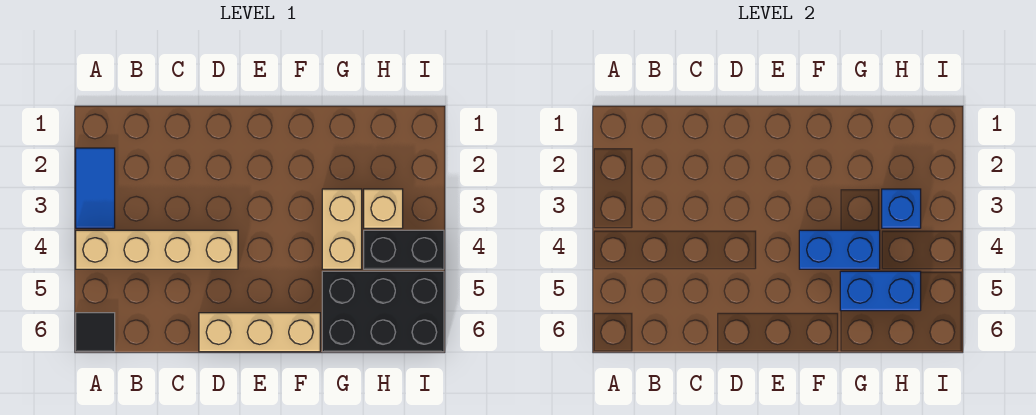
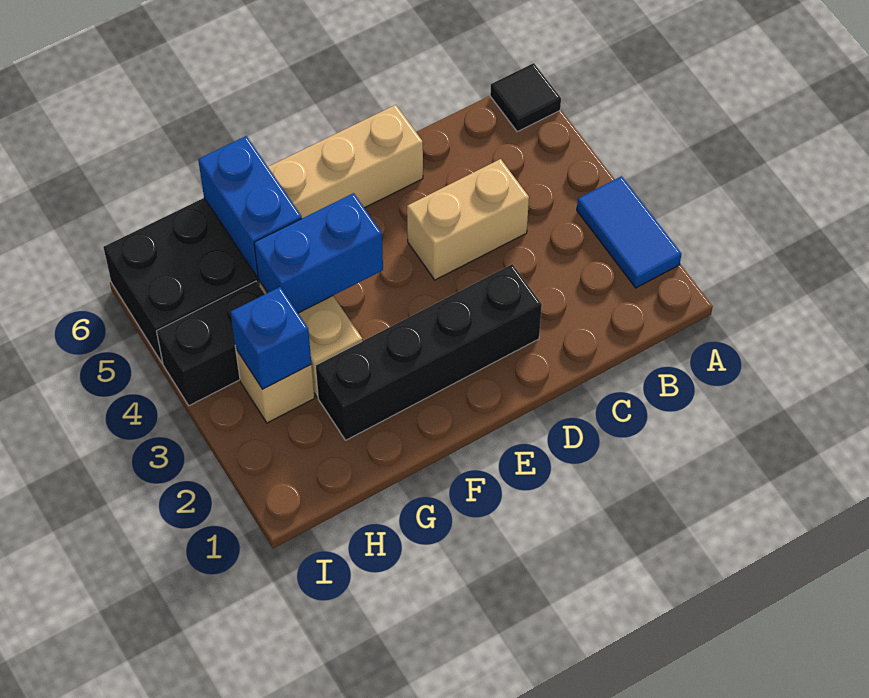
tan 1x4 brick [76,230,238,269] -> tan 1x2 brick [407,159,529,280]
none -> black 1x4 brick [315,264,542,440]
blue 1x2 brick [840,271,921,311] -> blue 1x2 brick turned to [198,136,302,277]

